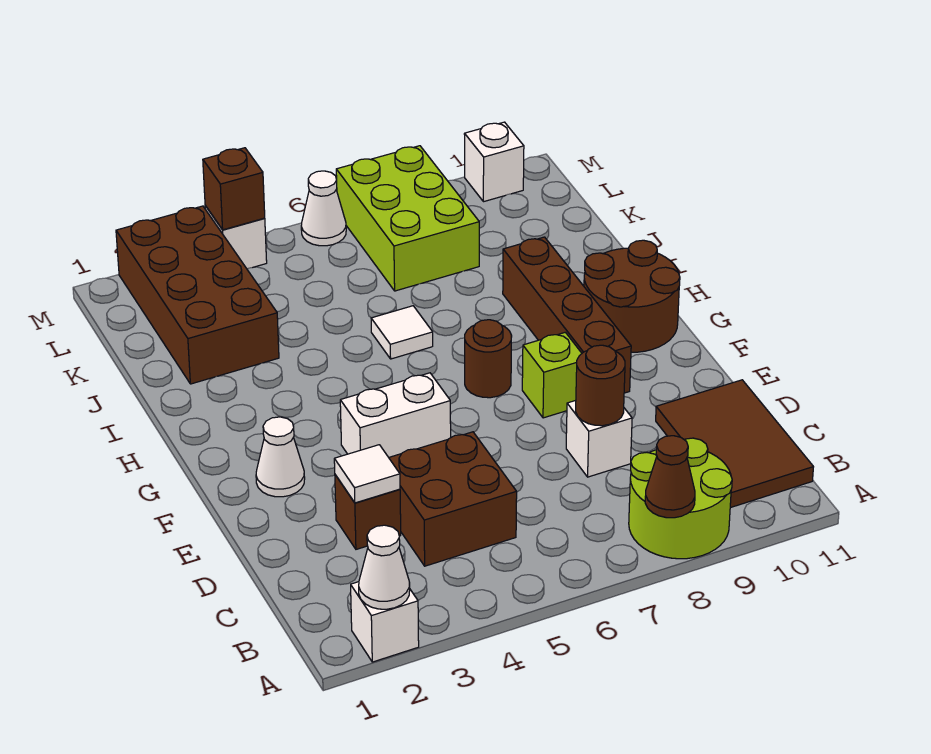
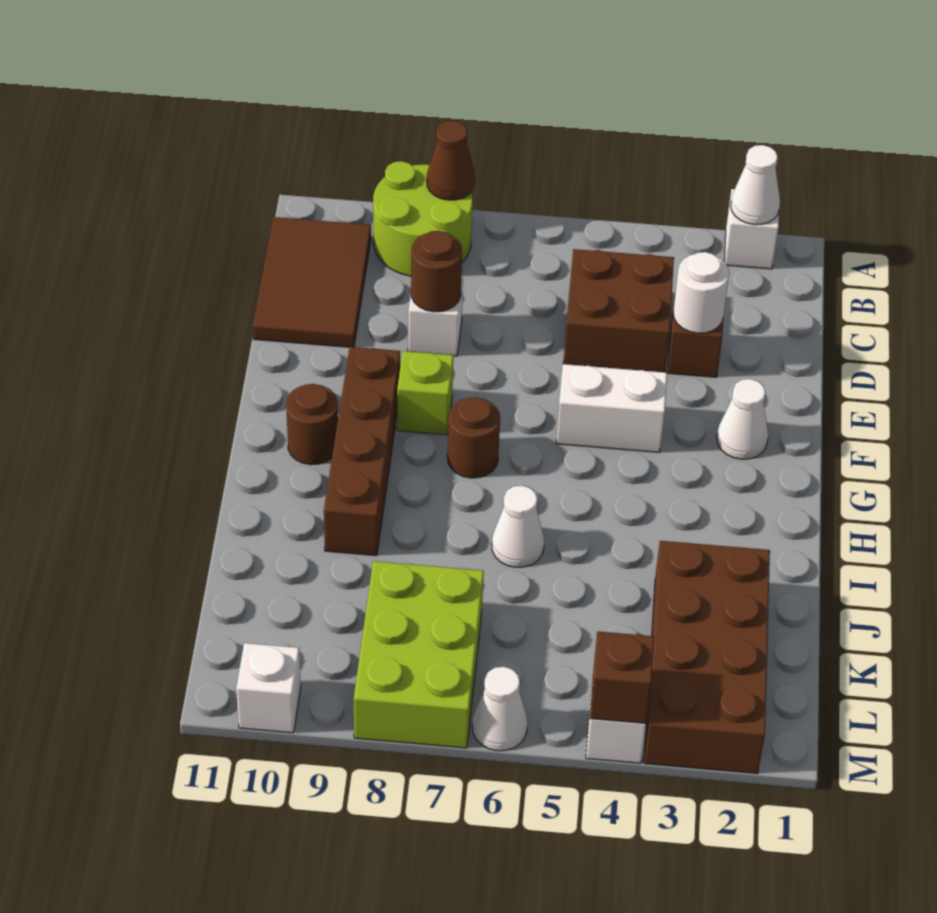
white 1x1 tile [334,445,400,503] -> white 1x1 round brick [673,252,729,333]
brown 2x2 round brick [584,240,680,352] -> brown 1x1 round brick [286,384,338,465]
white 1x1 tile [371,306,433,359] -> white 1x1 cone [492,485,544,567]

